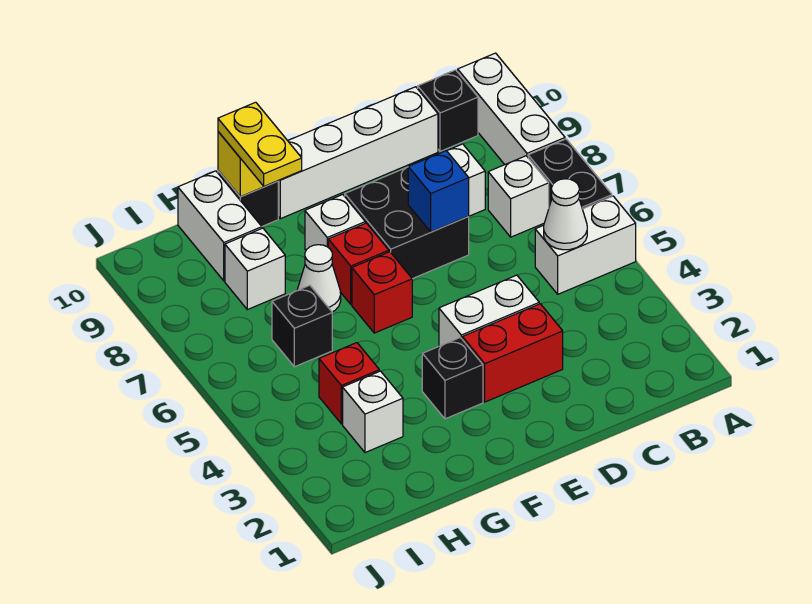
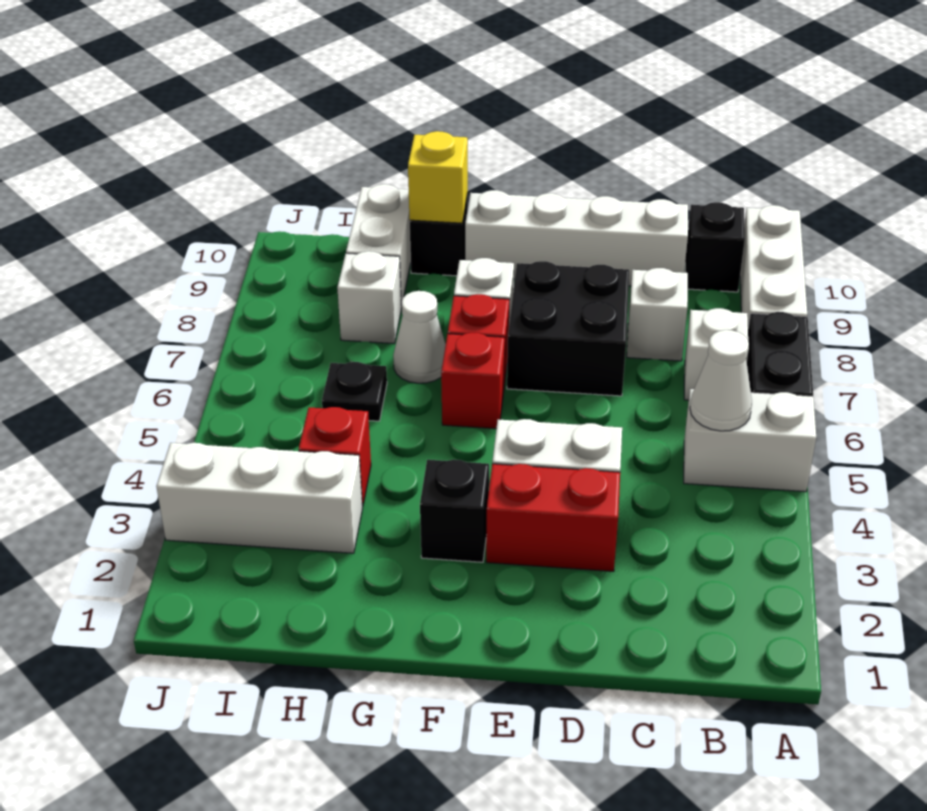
blue 1x1 brick [408,151,469,232] -> none
yellow 1x2 plate [218,102,302,186] -> none
white 1x1 brick [343,371,403,453] -> white 1x3 brick [156,443,362,553]
black 1x1 brick [272,285,332,367] -> black 1x1 plate [322,362,387,421]

